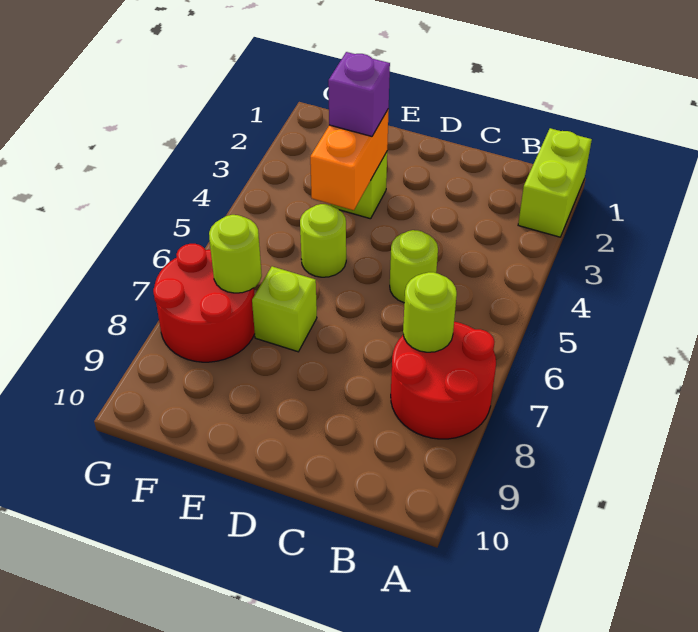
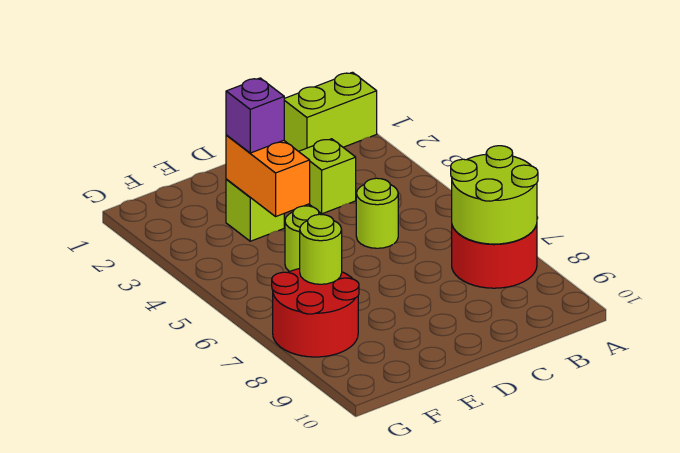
lime 1x2 brick [518,128,592,237] -> lime 1x2 brick turned to [284,72,377,151]
lime 1x1 round brick [403,272,457,352] -> lime 2x2 round brick [451,146,538,244]
lime 1x1 brick [252,266,317,352] -> lime 1x1 brick moved to [299,139,356,214]

